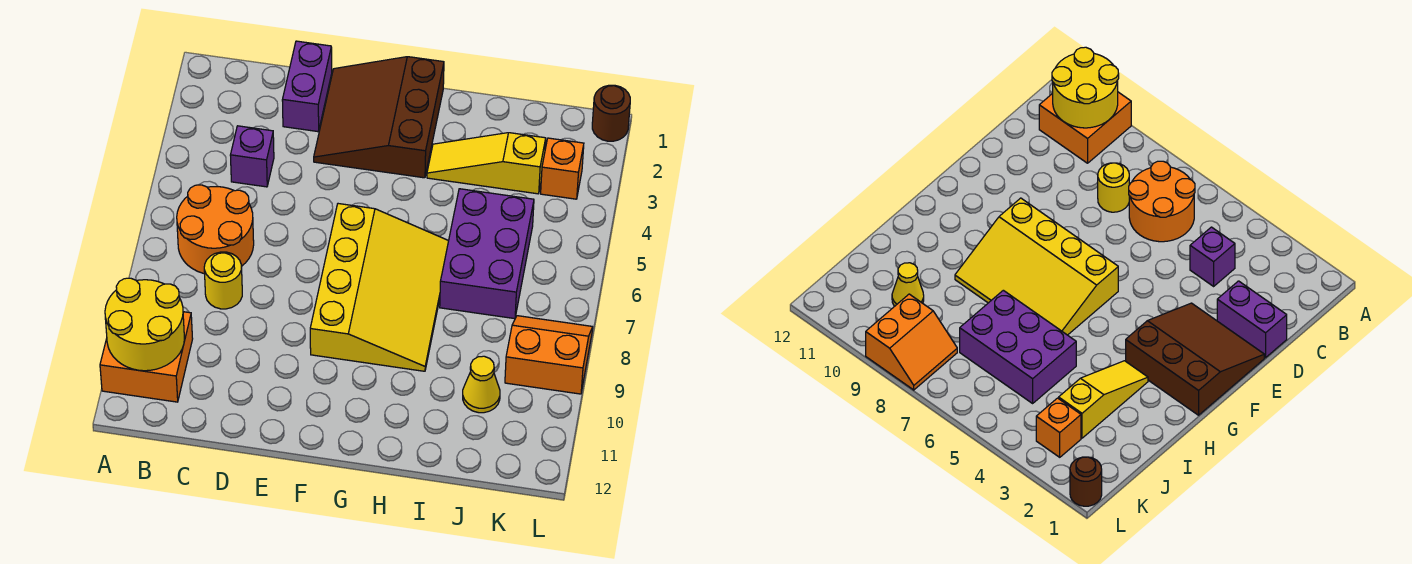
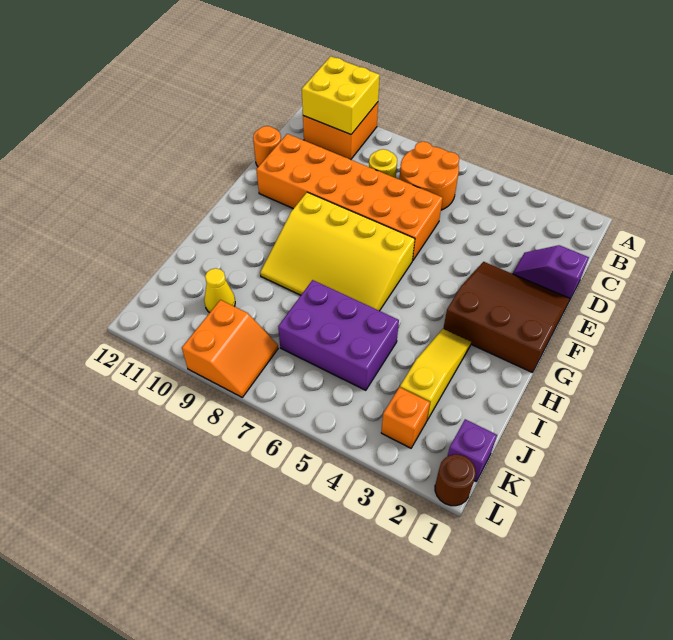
yellow 2x2 round brick [105,278,184,371] -> yellow 2x2 brick [302,56,380,134]
purple 1x1 brick [230,126,274,187] -> purple 1x1 brick moved to [447,419,497,481]
purple 1x2 brick [282,41,332,132] -> purple 1x2 slope [513,245,589,299]
none -> orange 2x6 brick [256,134,443,261]
none -> orange 1x1 round brick [253,126,281,167]

